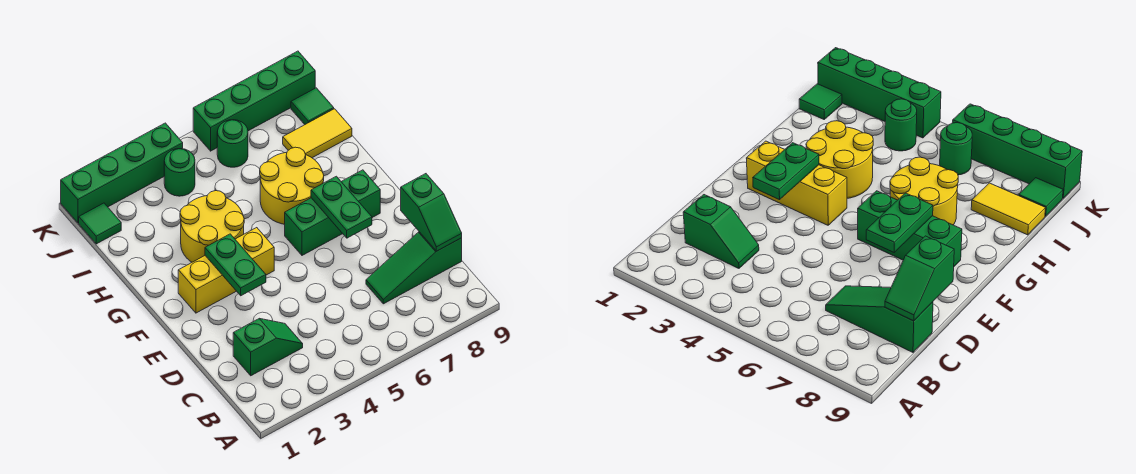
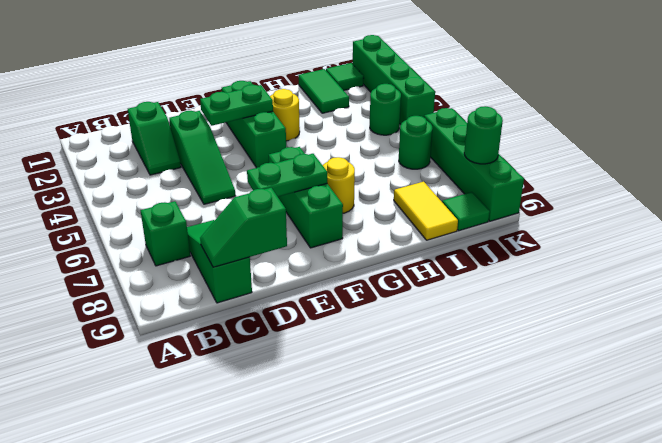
none -> green 1x1 brick [141,201,190,266]
none -> green 1x3 slope [169,111,235,204]
yellow 1x3 brick [178,228,274,313] -> green 1x3 brick [222,81,286,168]
yellow 2x2 round brick [180,191,244,262] -> yellow 1x1 round brick [270,89,300,141]
yellow 2x2 round brick [260,147,324,224] -> yellow 1x1 round brick [323,157,355,213]
none -> green 1x2 tile [298,69,349,113]
none -> green 1x1 round brick [464,106,503,164]

